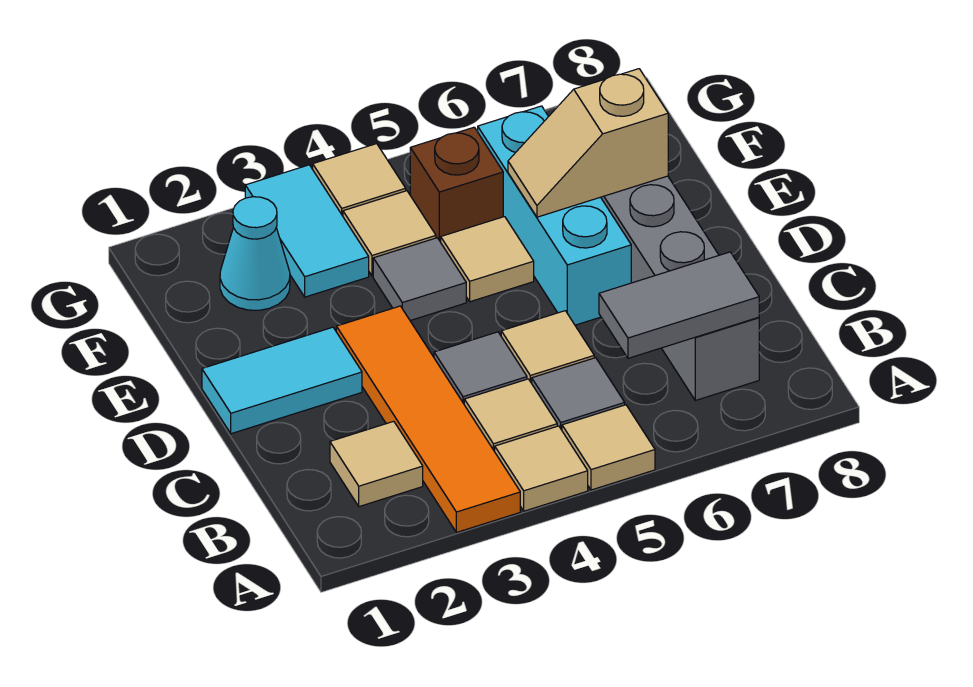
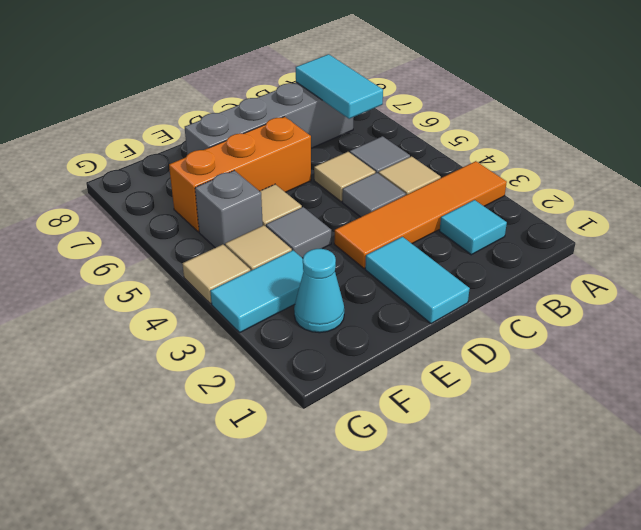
tan 1x1 tile [495,426,588,511] -> none
tan 1x1 tile [562,405,655,490] -> none
tan 1x1 tile [330,421,423,507] -> cyan 1x1 tile [440,200,507,255]
grey 1x2 tile [599,252,759,358] -> cyan 1x2 tile [296,54,383,119]
cyan 1x3 brick [478,106,631,325] -> orange 1x3 brick [169,117,311,232]
tan 1x2 slope [508,69,668,217] -> none
brown 1x1 brick [410,127,503,242] -> grey 1x1 brick [195,170,263,248]

